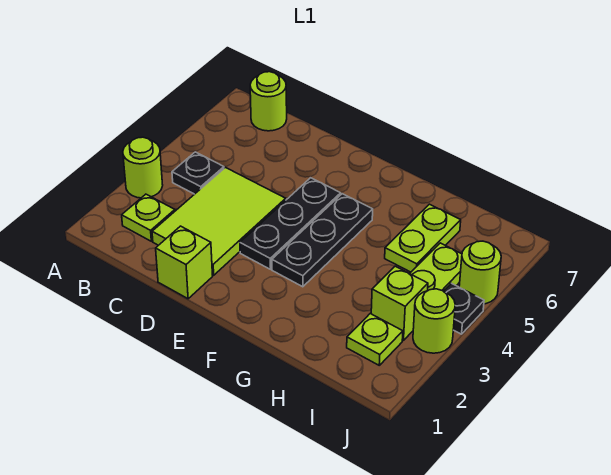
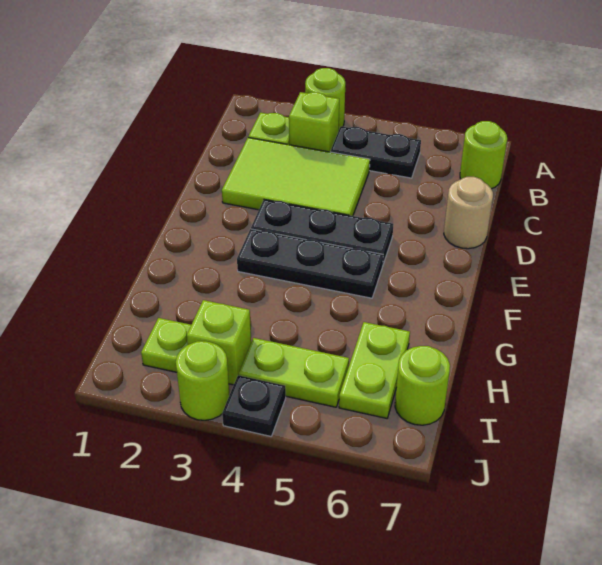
black 1x1 plate [172,152,224,194] -> black 1x2 plate [331,126,421,178]
lime 1x1 brick [156,226,213,299] -> lime 1x1 brick moved to [289,92,339,152]
none -> tan 1x1 round brick [444,177,493,249]
lime 1x2 plate [385,204,461,272] -> lime 1x2 plate turned to [339,322,410,418]
lime 1x1 round brick [459,241,501,304] -> lime 1x1 round brick moved to [395,346,450,425]

